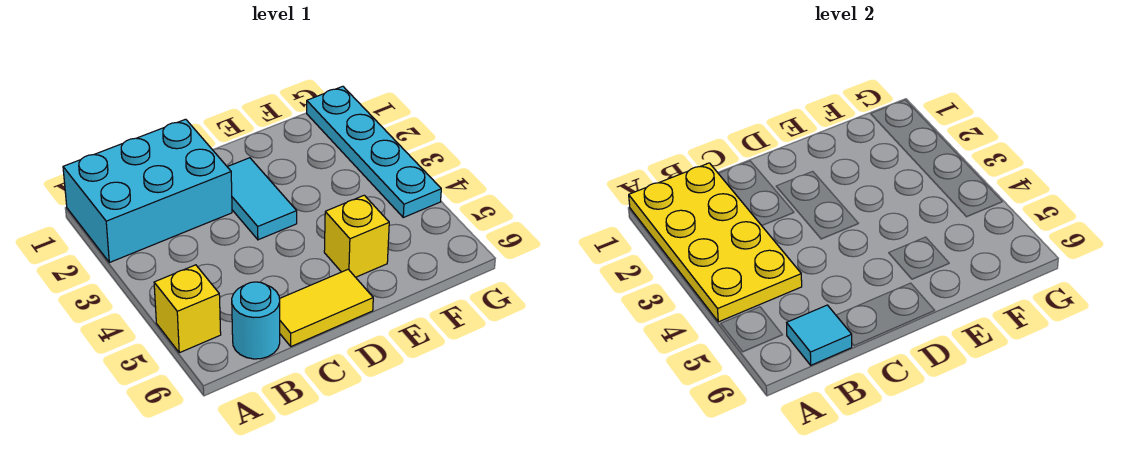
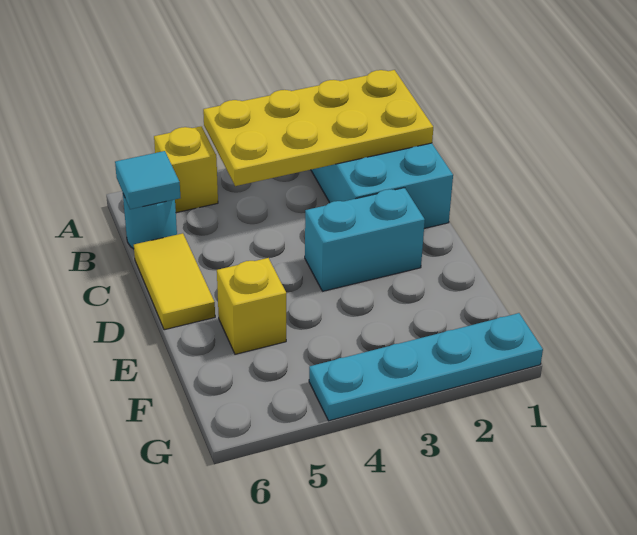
cyan 1x2 tile [228,158,297,240] -> cyan 1x2 brick [305,188,425,291]

